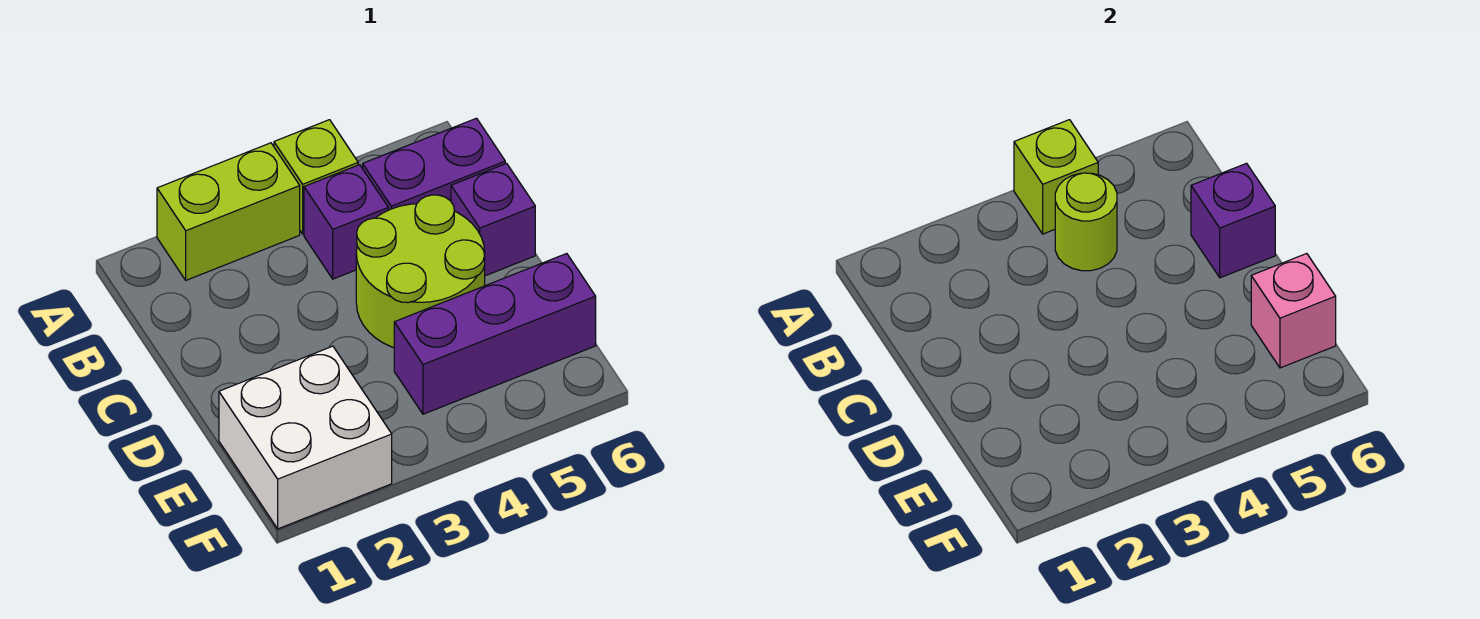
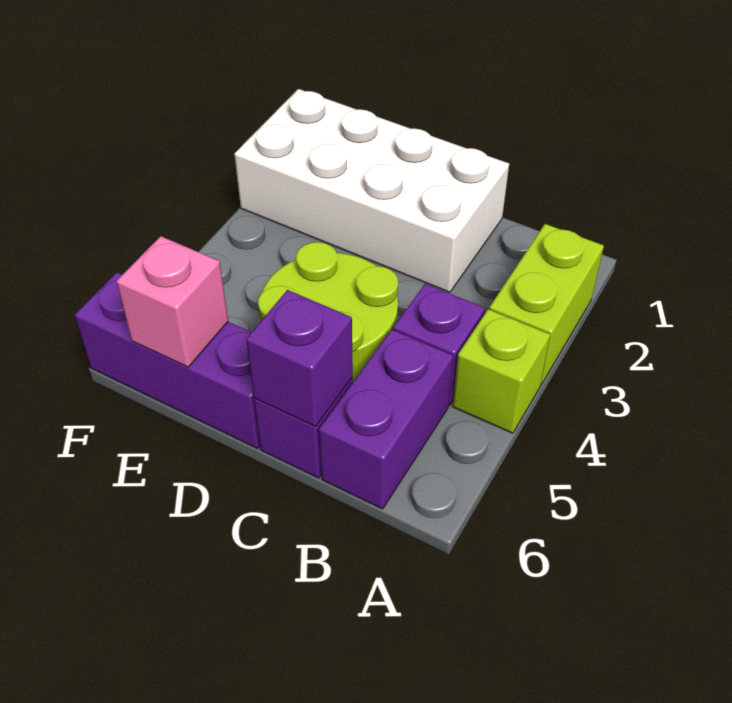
lime 1x1 brick [1014,120,1098,234] -> none
lime 1x1 round brick [1055,173,1117,271] -> none
white 2x2 brick [219,346,392,529] -> white 2x4 brick [234,89,509,292]
purple 1x3 brick [394,254,596,414] -> purple 1x3 brick turned to [75,272,260,449]

